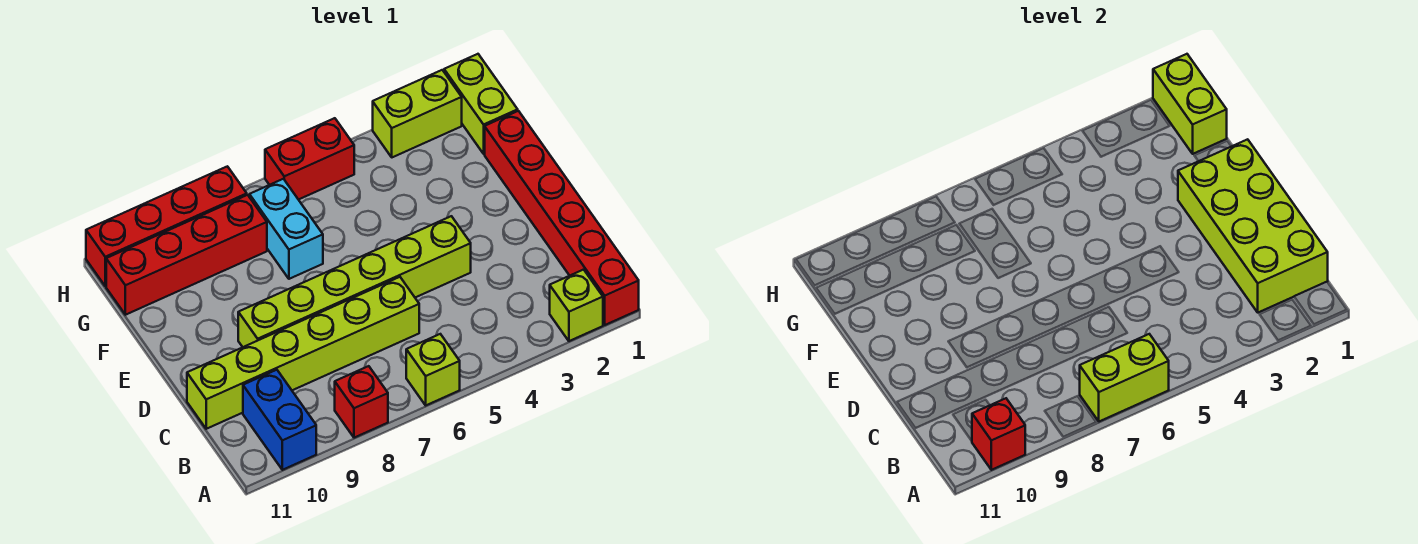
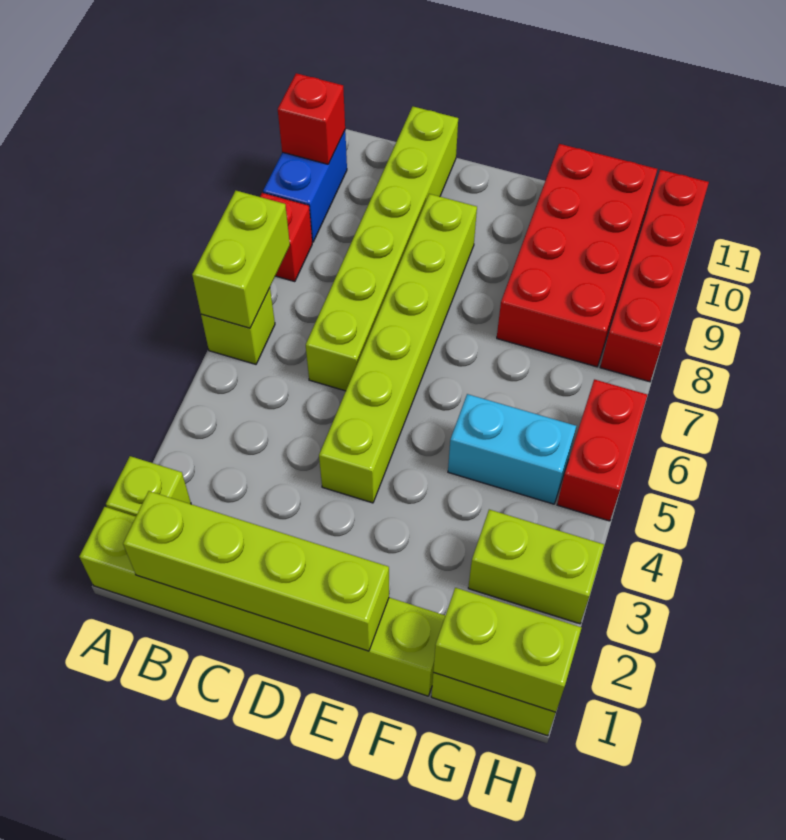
red 1x6 brick [485,111,639,325] -> lime 1x6 brick [79,507,445,696]
blue 1x2 brick [243,370,316,470] -> blue 1x2 brick turned to [263,131,347,242]
lime 2x4 brick [1178,139,1328,313] -> lime 1x4 brick [123,491,389,651]
cyan 1x2 brick [249,179,323,279] -> cyan 1x2 brick moved to [448,394,576,504]
red 1x4 brick [106,195,267,315] -> red 2x4 brick [497,144,657,367]
lime 1x2 brick [373,70,462,157] -> lime 1x2 brick turned to [468,510,604,624]

